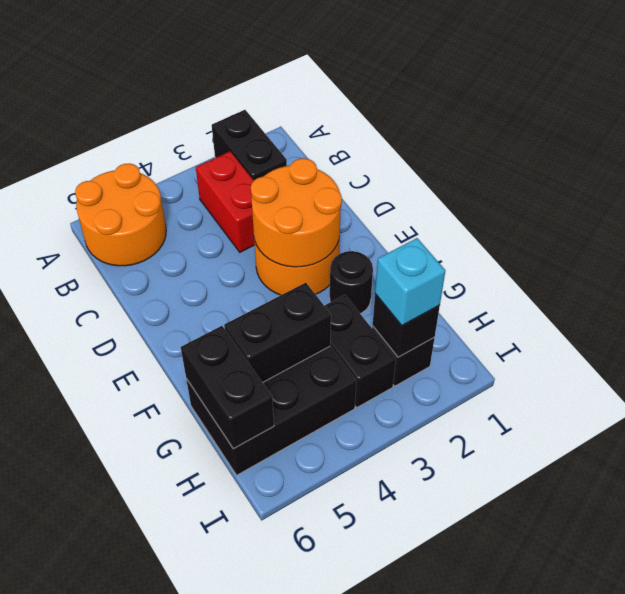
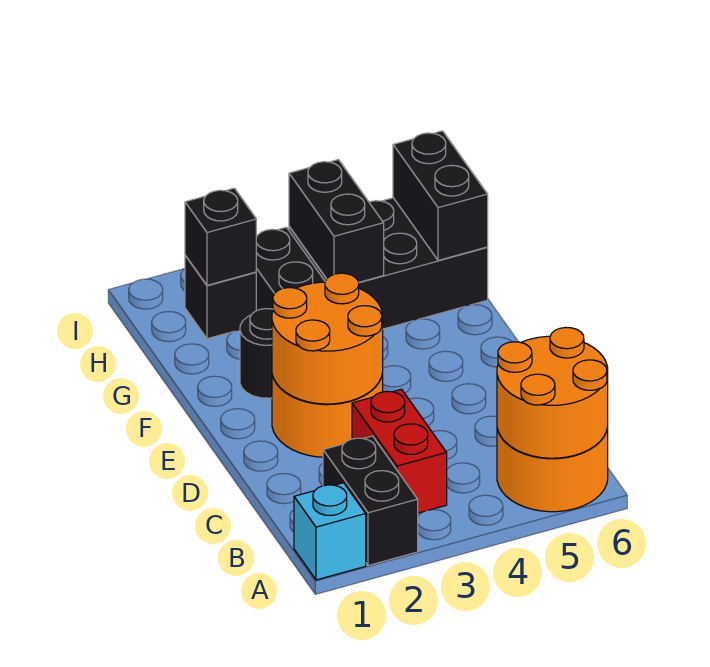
none -> orange 2x2 round brick [497,327,608,458]
black 1x2 brick [224,283,331,382] -> black 1x2 brick turned to [289,160,384,282]
cyan 1x1 brick [375,238,445,325] -> cyan 1x1 brick moved to [294,483,366,580]

